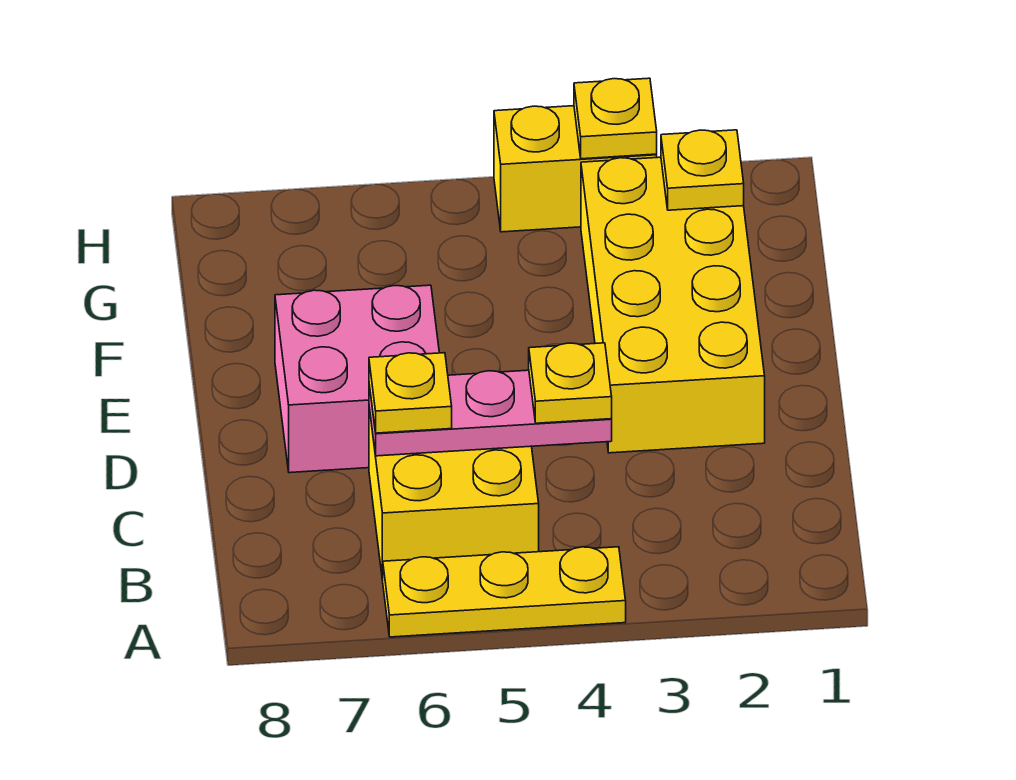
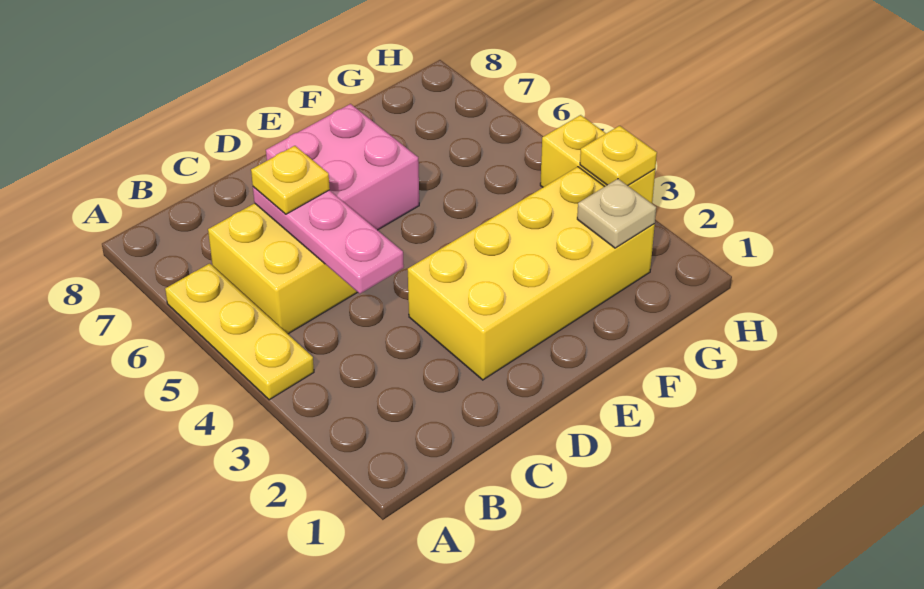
yellow 1x1 plate [529,343,612,423] -> none
yellow 1x1 plate [661,130,744,210] -> tan 1x1 plate [577,179,656,248]

